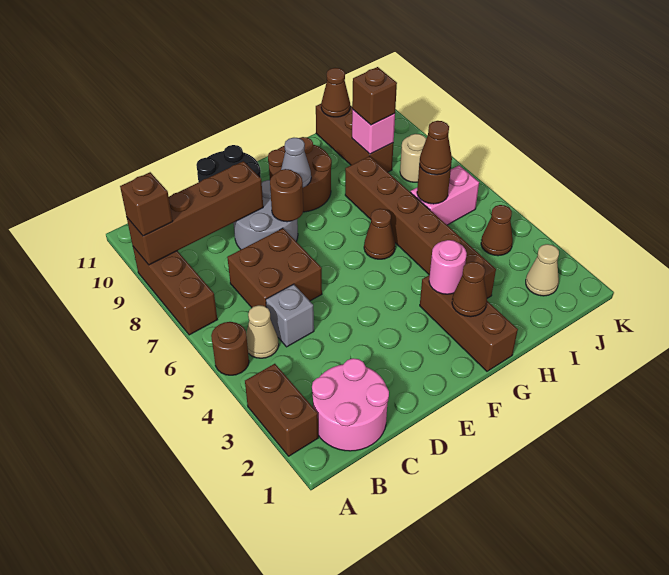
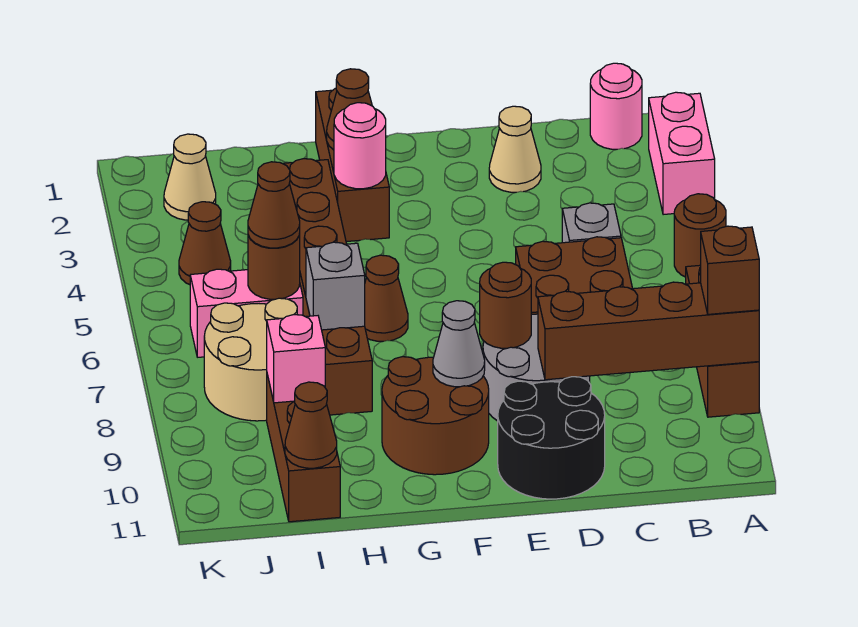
brown 1x2 brick [245,364,318,456] -> pink 1x2 brick [649,92,715,215]
pink 2x2 round brick [312,358,389,451] -> pink 1x1 round brick [590,63,642,149]
tan 1x1 cone [246,305,279,358] -> tan 1x1 cone moved to [489,106,541,192]
none -> grey 1x1 brick [306,242,365,330]
brown 1x1 brick [352,67,397,125] -> none
tan 1x1 round brick [400,134,427,182] -> tan 2x2 round brick [204,298,297,421]

